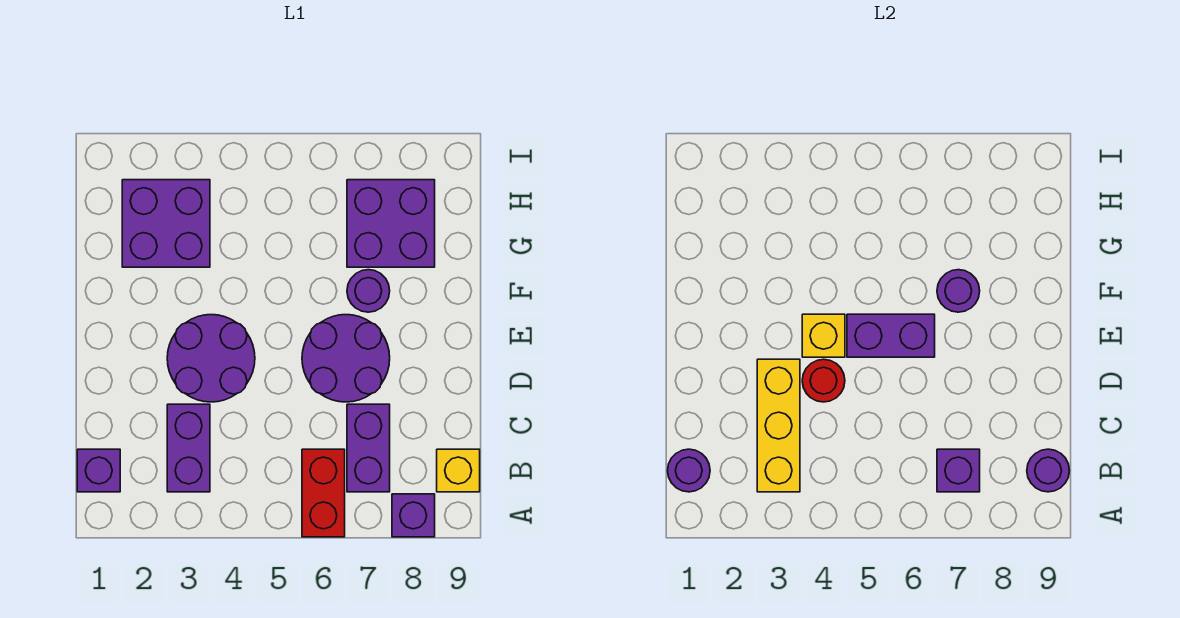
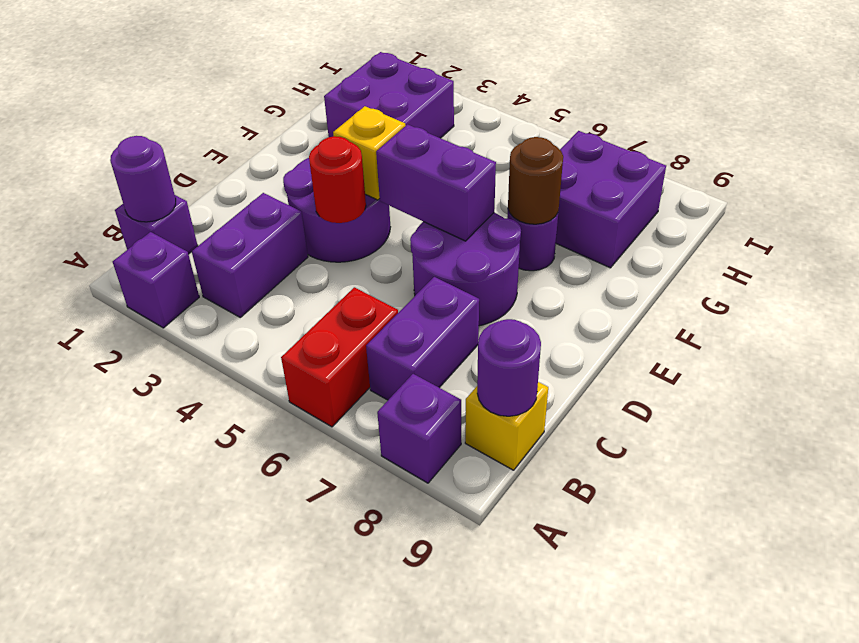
yellow 1x3 brick [757,359,800,492] -> none
purple 1x1 brick [937,449,980,492] -> purple 1x1 brick moved to [113,232,199,328]
purple 1x1 round brick [937,270,980,312] -> brown 1x1 round brick [508,137,563,224]

